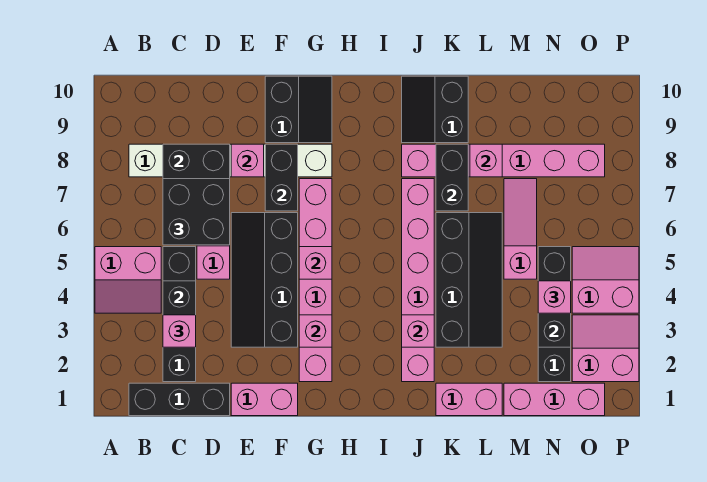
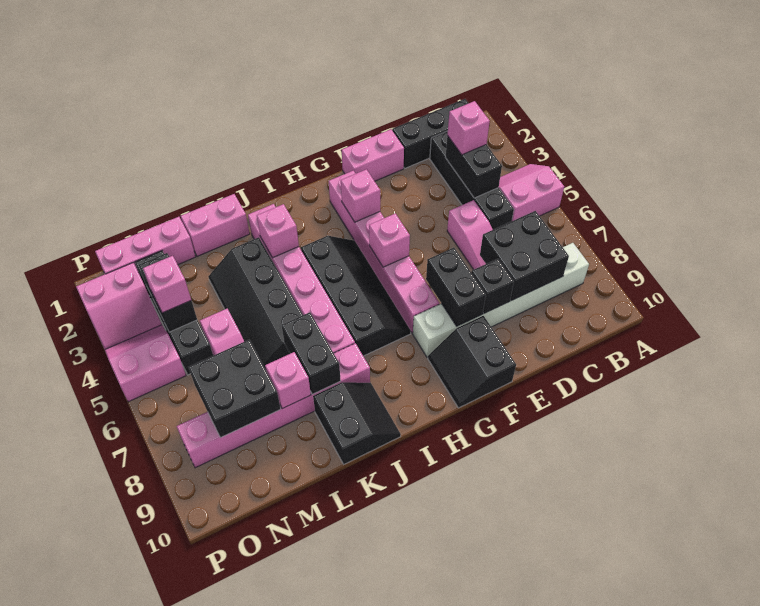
black 2x2 brick [163,179,230,245] -> black 2x2 brick moved to [189,340,281,438]
black 2x4 slope [231,213,298,347] -> black 2x4 slope moved to [301,236,411,356]
pink 1x1 brick [231,144,264,177] -> black 1x1 brick [471,259,514,313]
pink 2x2 slope [572,247,639,313] -> pink 2x2 slope turned to [105,325,186,402]

